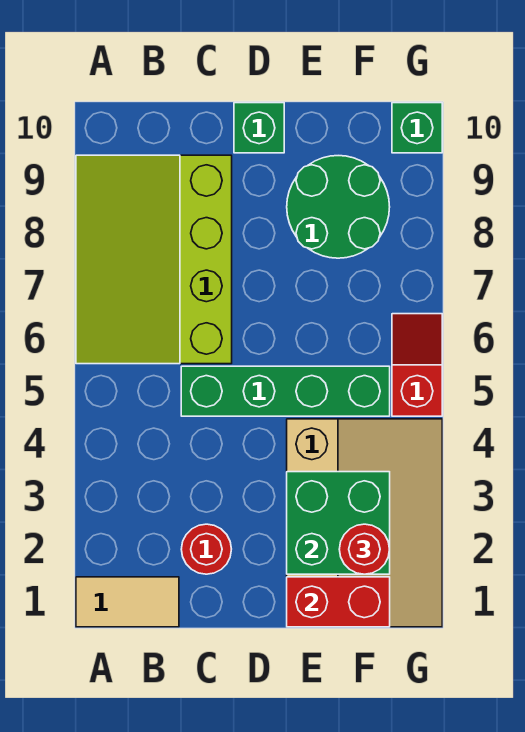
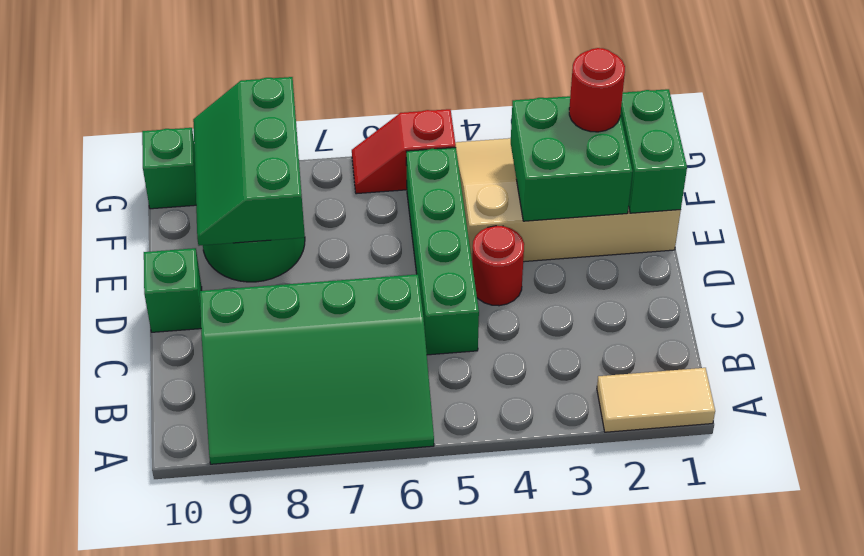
tan 1x2 tile [76,577,179,627] -> tan 1x2 tile turned to [597,368,715,432]
lime 3x4 slope [76,155,232,364] -> green 3x4 slope [200,274,434,464]
red 1x1 round brick [181,524,231,574] -> red 1x1 round brick moved to [472,226,524,306]
red 1x2 brick [287,577,390,627] -> green 1x2 brick [620,89,687,213]
none -> green 2x3 slope [193,77,305,246]

